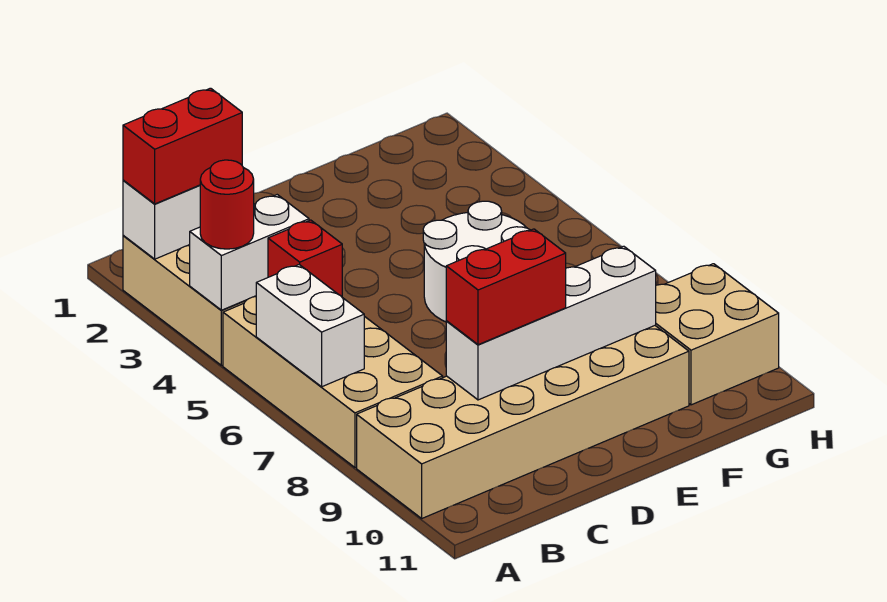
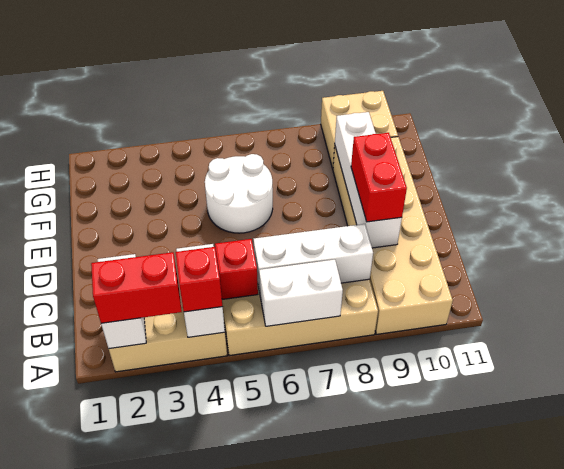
red 1x2 brick [123,88,242,204] -> red 1x2 brick turned to [91,252,182,323]
red 1x1 round brick [200,160,254,249] -> red 1x1 brick [176,247,222,312]
none -> white 1x3 brick [254,224,373,292]

